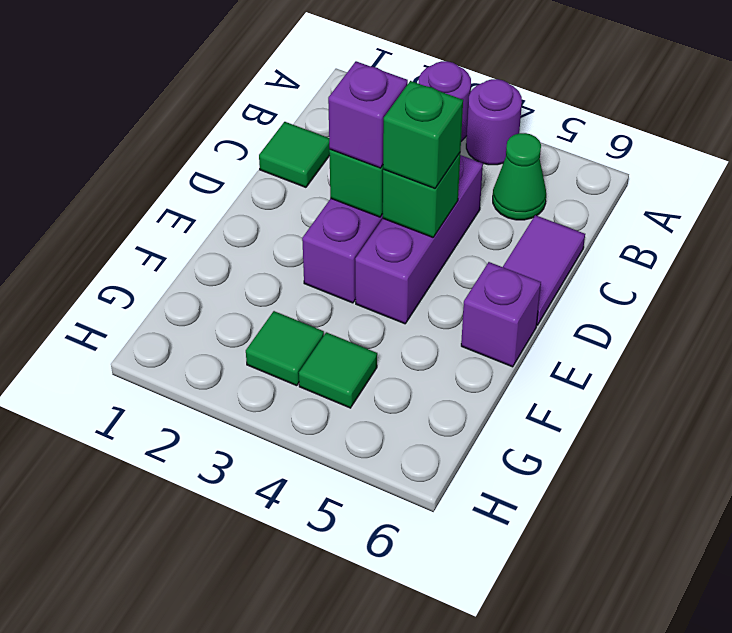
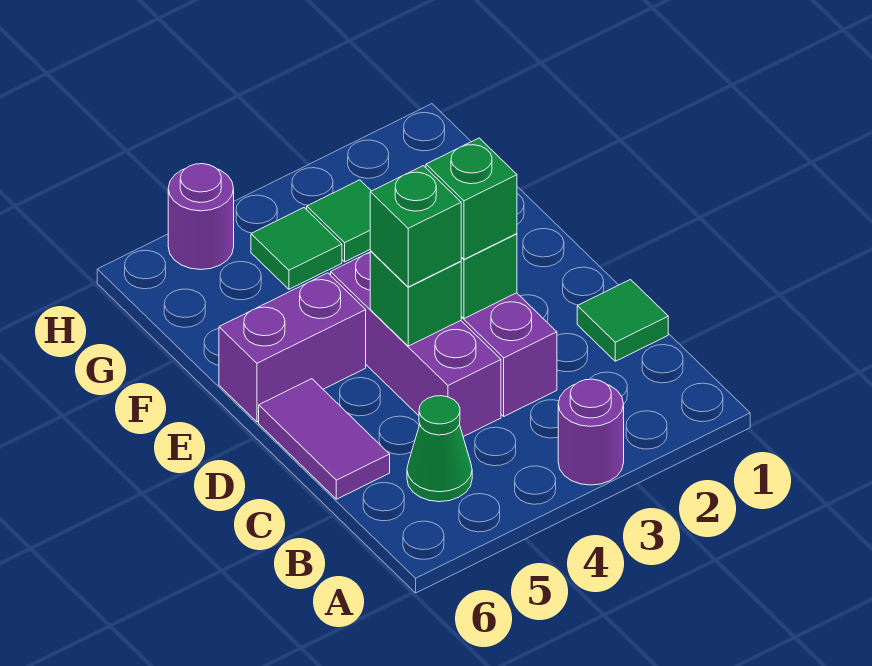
purple 1x1 round brick [466,79,522,165] -> purple 1x1 round brick moved to [168,164,234,270]
purple 1x1 brick [328,61,408,168] -> green 1x1 brick [426,138,517,259]
purple 1x1 brick [461,262,541,367] -> purple 1x2 brick [219,273,366,422]

